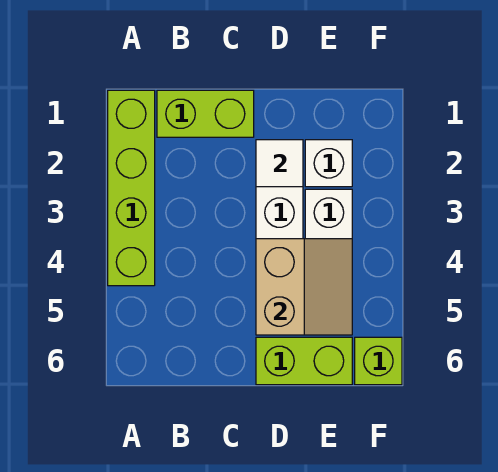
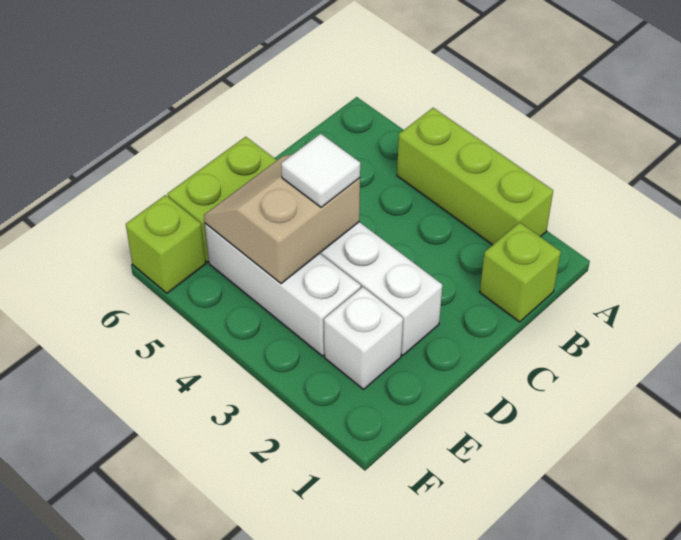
lime 1x4 brick [108,90,155,286] -> lime 1x3 brick [397,108,553,245]
lime 1x2 brick [157,90,254,137] -> lime 1x1 brick [480,222,561,322]
white 1x1 tile [256,140,303,187] -> white 1x1 tile moved to [281,134,360,207]
tan 2x2 slope [256,239,352,335] -> tan 2x2 slope turned to [204,154,360,284]

